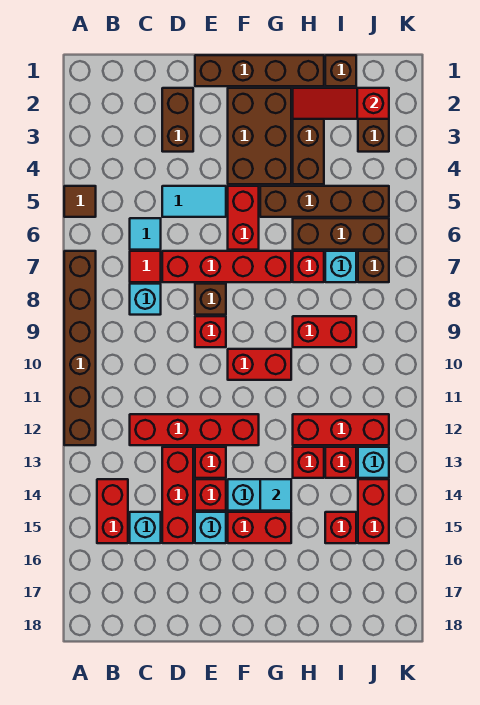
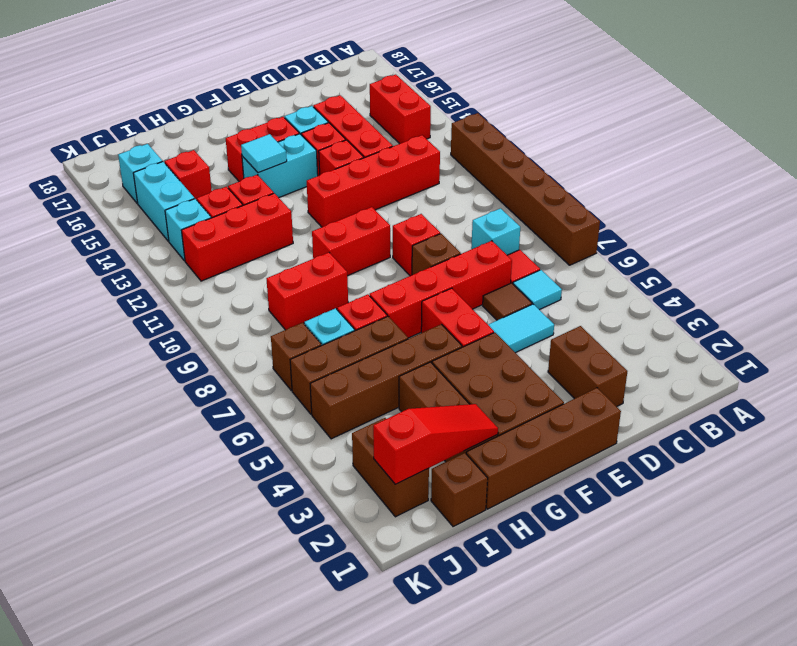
brown 1x1 tile [64,186,96,217] -> brown 1x1 tile moved to [483,283,532,320]
cyan 1x1 brick [130,512,161,543] -> cyan 1x1 brick moved to [118,144,162,204]
red 1x2 brick [358,479,389,543] -> cyan 1x2 brick [133,162,195,241]

